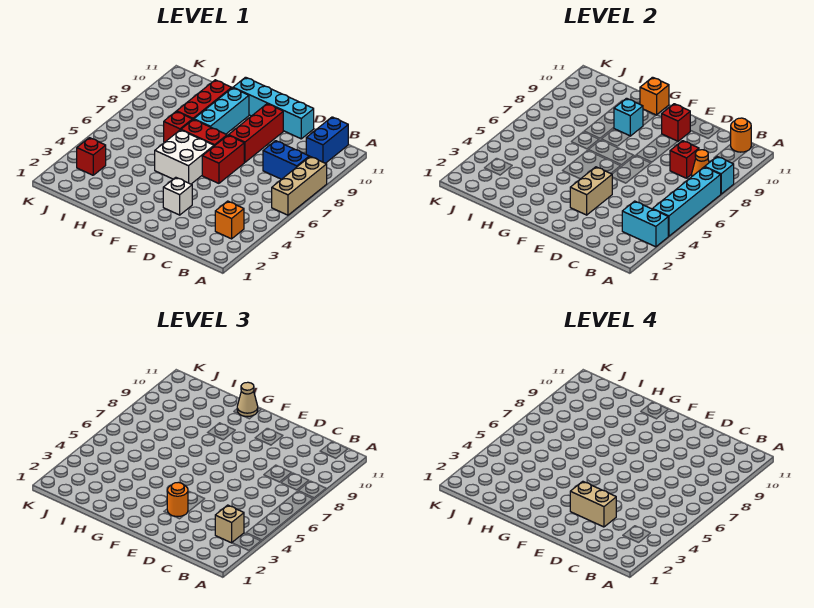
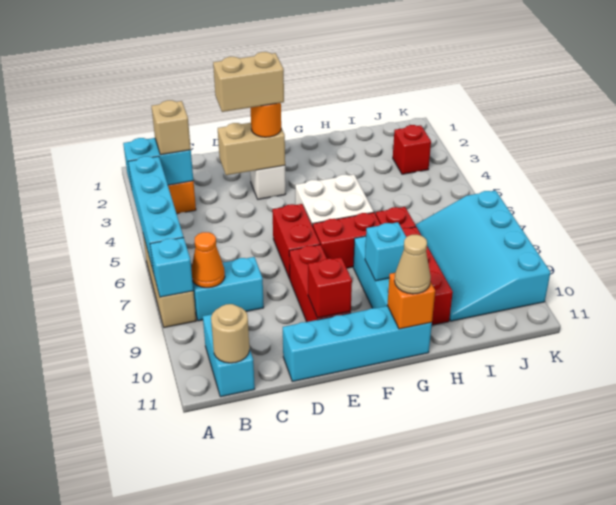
blue 1x2 brick [263,141,309,179] -> cyan 1x2 brick [193,257,264,321]
blue 1x2 brick [306,117,348,163] -> cyan 1x2 brick [203,314,255,397]
orange 1x1 round brick [731,118,751,152] -> tan 1x1 round brick [211,304,249,363]
red 1x1 brick [670,141,699,178] -> none
tan 1x2 brick [570,167,612,215] -> tan 1x2 brick turned to [218,123,285,175]
none -> cyan 3x4 slope [416,190,551,321]

